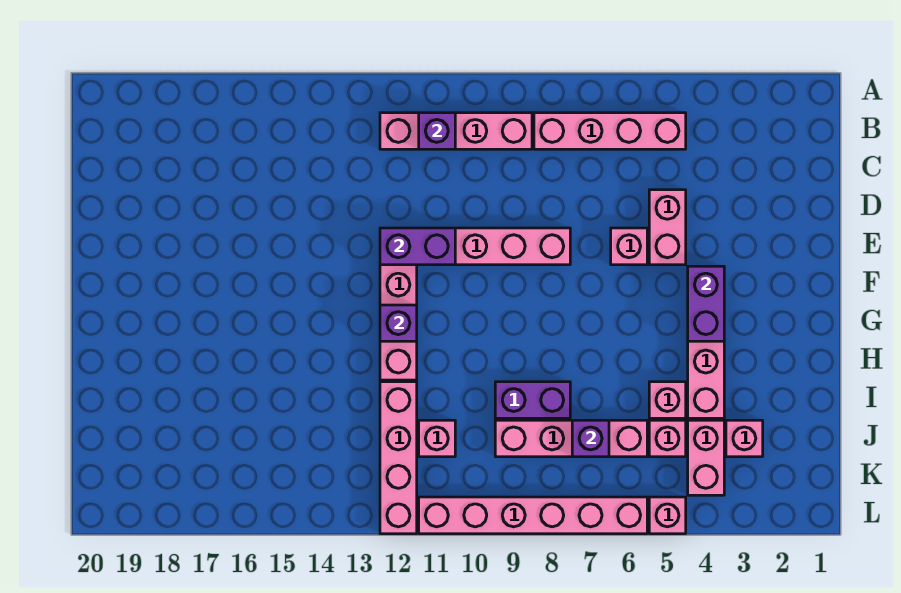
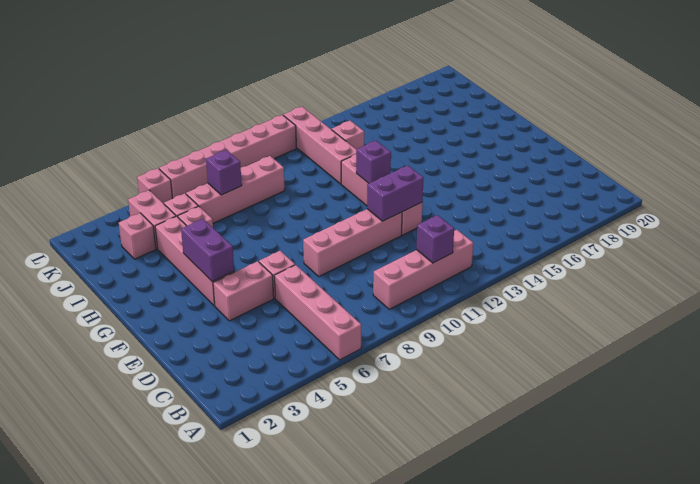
pink 1x4 brick [534,113,686,149] -> pink 1x4 brick turned to [274,265,361,360]
pink 1x2 brick [649,190,686,265] -> pink 1x2 brick turned to [213,261,274,321]
purple 1x2 brick [495,382,570,418] -> none
pink 1x1 brick [419,420,455,457] -> pink 1x1 brick moved to [332,121,364,149]

